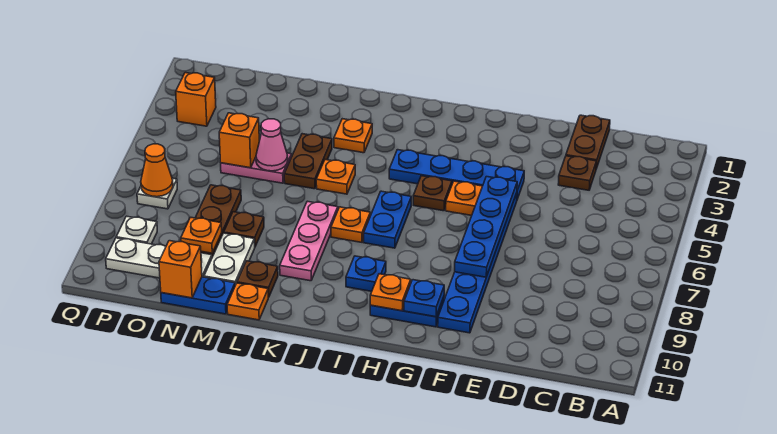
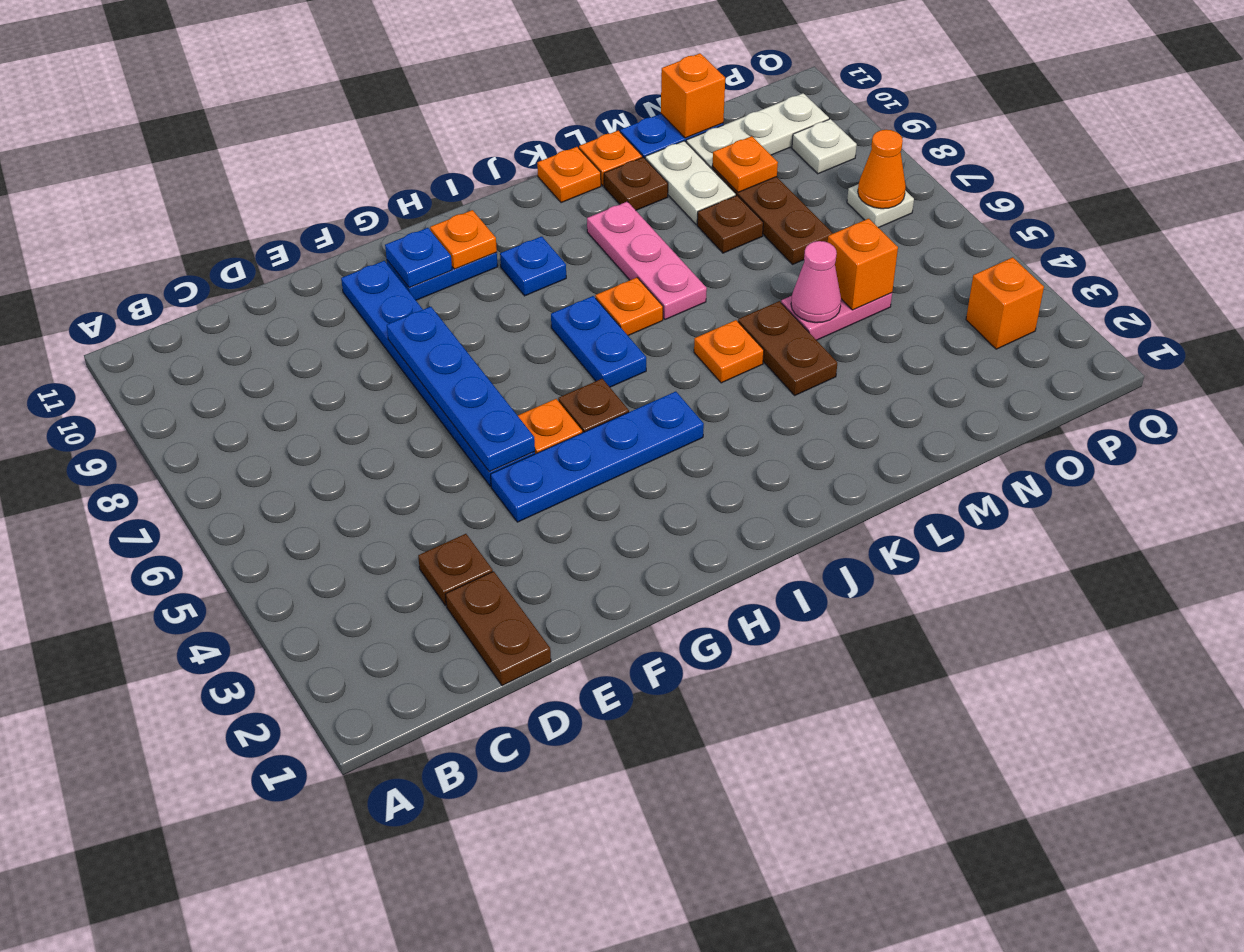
orange 1x1 plate [334,119,372,153] -> orange 1x1 plate moved to [537,147,601,203]

